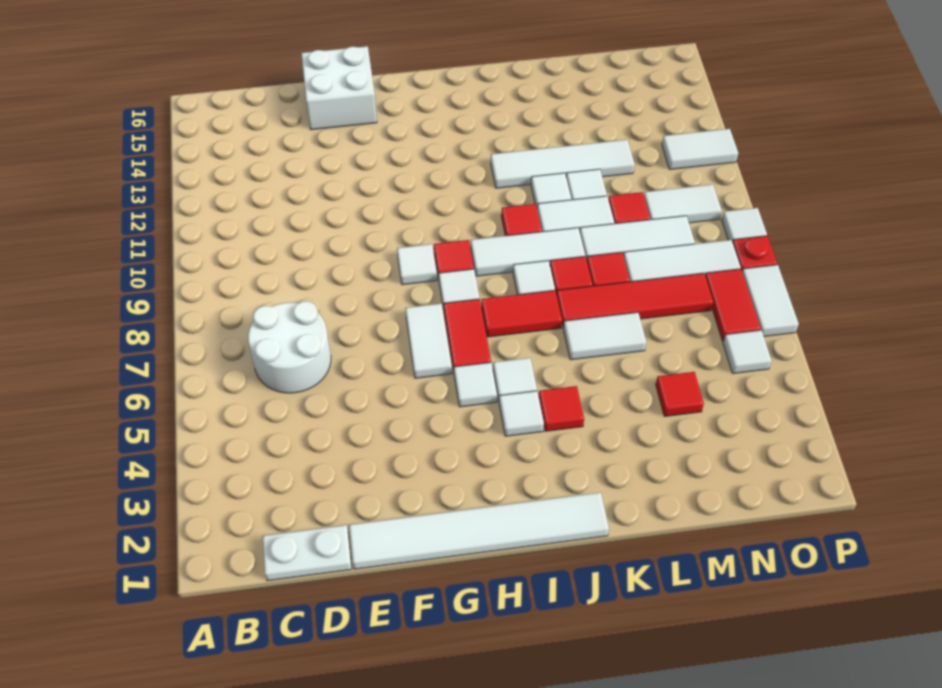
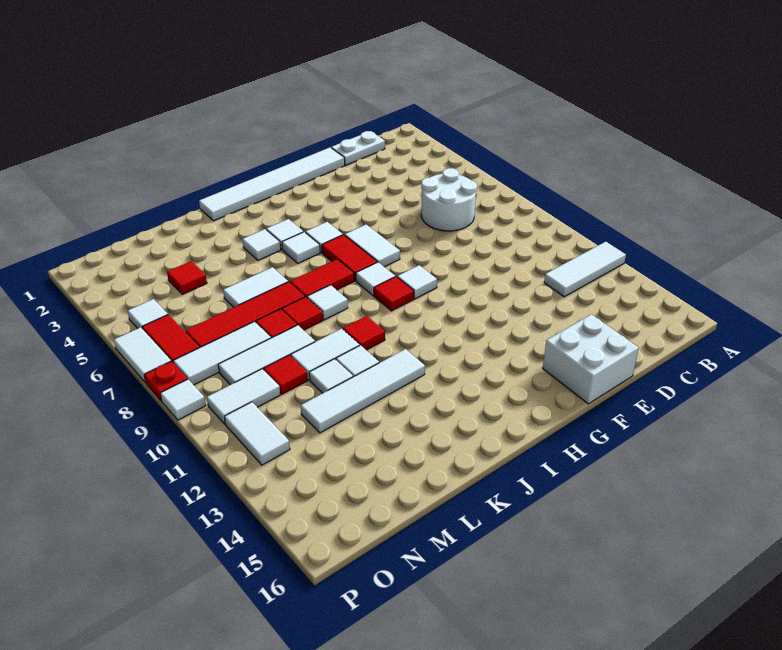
white 1x3 tile [471,228,585,276] -> white 1x3 tile moved to [544,242,626,297]
red 1x1 tile [539,386,584,431] -> white 1x1 tile [242,229,281,260]
white 1x2 tile [662,129,738,169] -> white 1x2 tile turned to [224,402,290,465]

